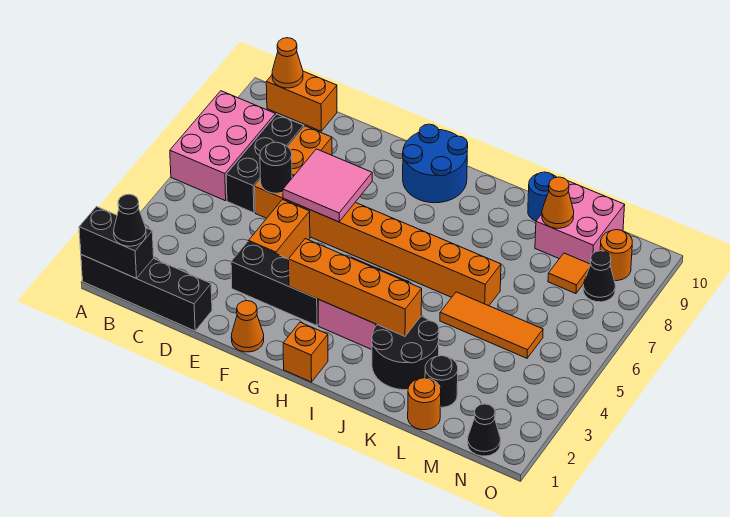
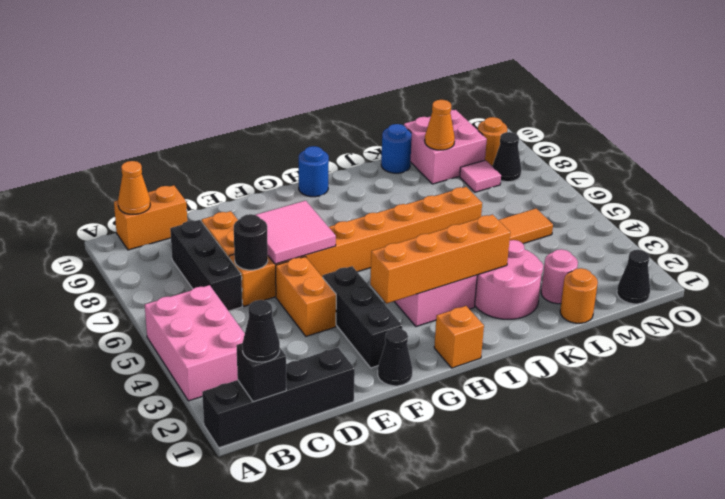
black 1x2 brick [79,207,154,279] -> black 1x1 brick [237,343,286,402]
pink 2x3 brick [170,91,275,201] -> pink 2x3 brick moved to [145,285,245,401]
black 1x3 brick [231,242,318,326] -> black 1x3 brick turned to [323,266,402,368]
orange 1x1 cone [231,301,264,352] -> black 1x1 cone [378,328,412,386]
blue 2x2 round brick [403,124,468,203] -> blue 1x1 round brick [299,146,329,197]
black 2x2 round brick [372,316,439,390] -> pink 2x2 round brick [475,240,543,319]
black 1x1 round brick [425,356,458,407] -> pink 1x1 round brick [541,249,578,304]
orange 1x1 tile [548,253,591,294] -> pink 1x1 tile [460,160,501,192]

